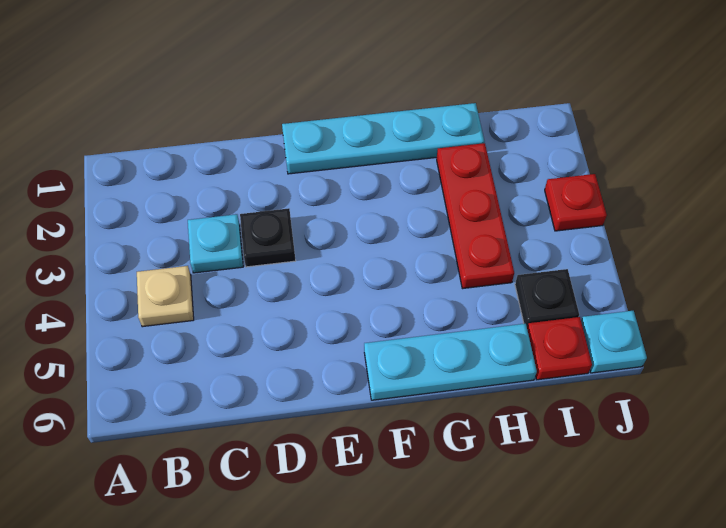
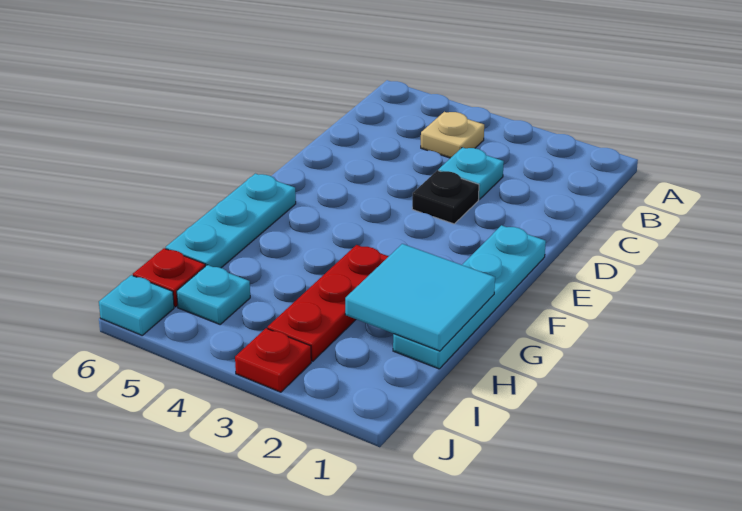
none -> cyan 2x2 tile [345,244,495,351]
red 1x3 plate [437,143,514,289] -> red 1x3 plate turned to [268,245,389,361]
black 1x1 plate [515,269,579,327] -> cyan 1x1 plate [177,265,250,324]

